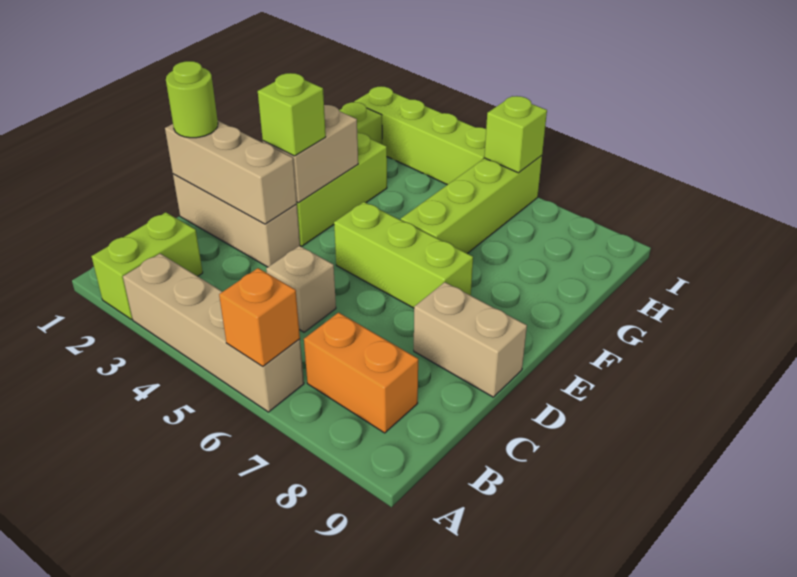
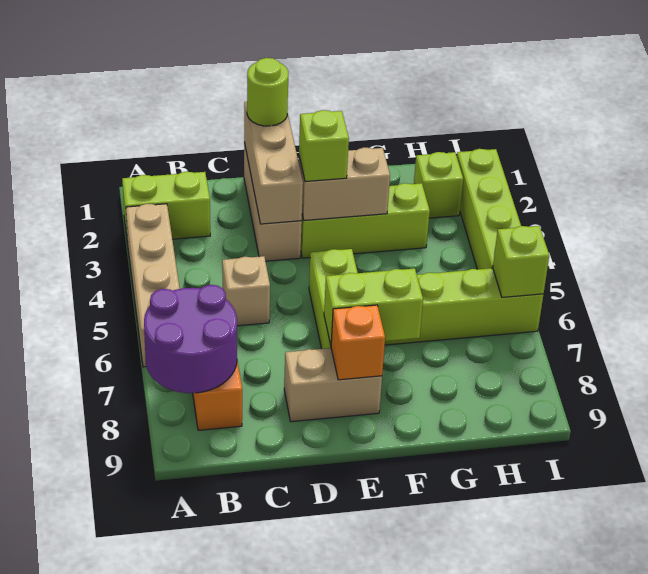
orange 1x1 brick [219,268,300,366] -> orange 1x1 brick moved to [331,305,385,380]
none -> purple 2x2 round brick [144,285,237,393]
tan 1x2 brick [414,282,527,397] -> tan 1x2 brick turned to [284,348,382,422]
none -> lime 1x2 brick [324,268,423,345]

